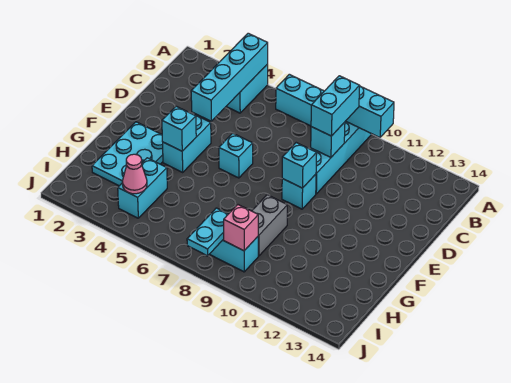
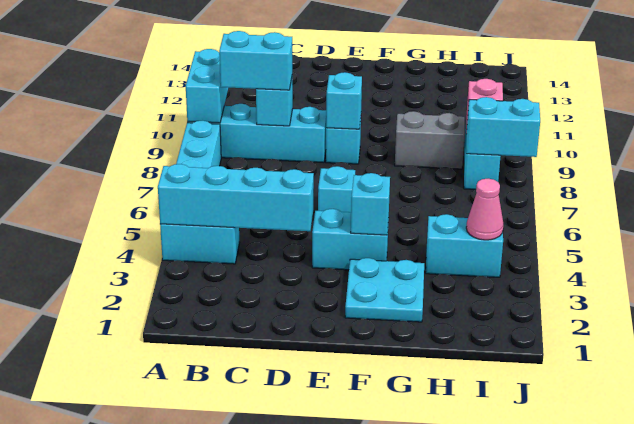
cyan 2x3 plate [92,122,163,186] -> cyan 2x2 plate [345,258,424,322]
cyan 1x2 plate [187,208,228,256] -> cyan 1x2 brick [466,97,540,157]

